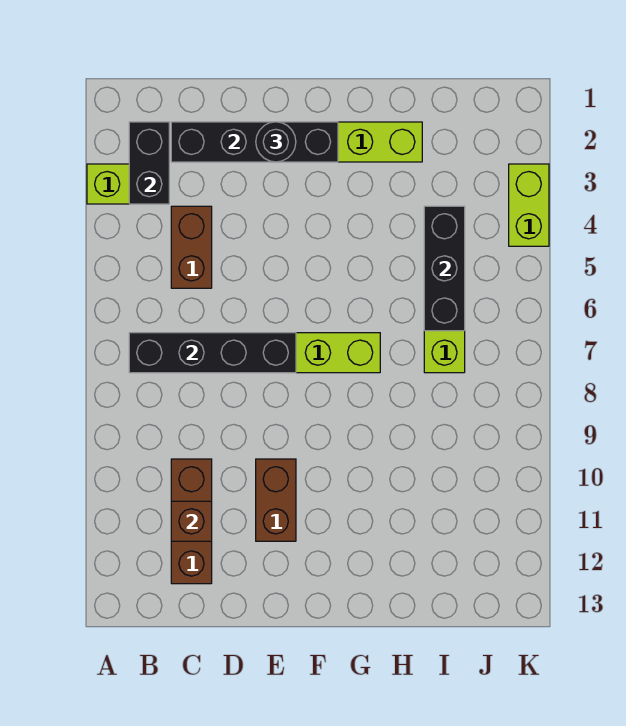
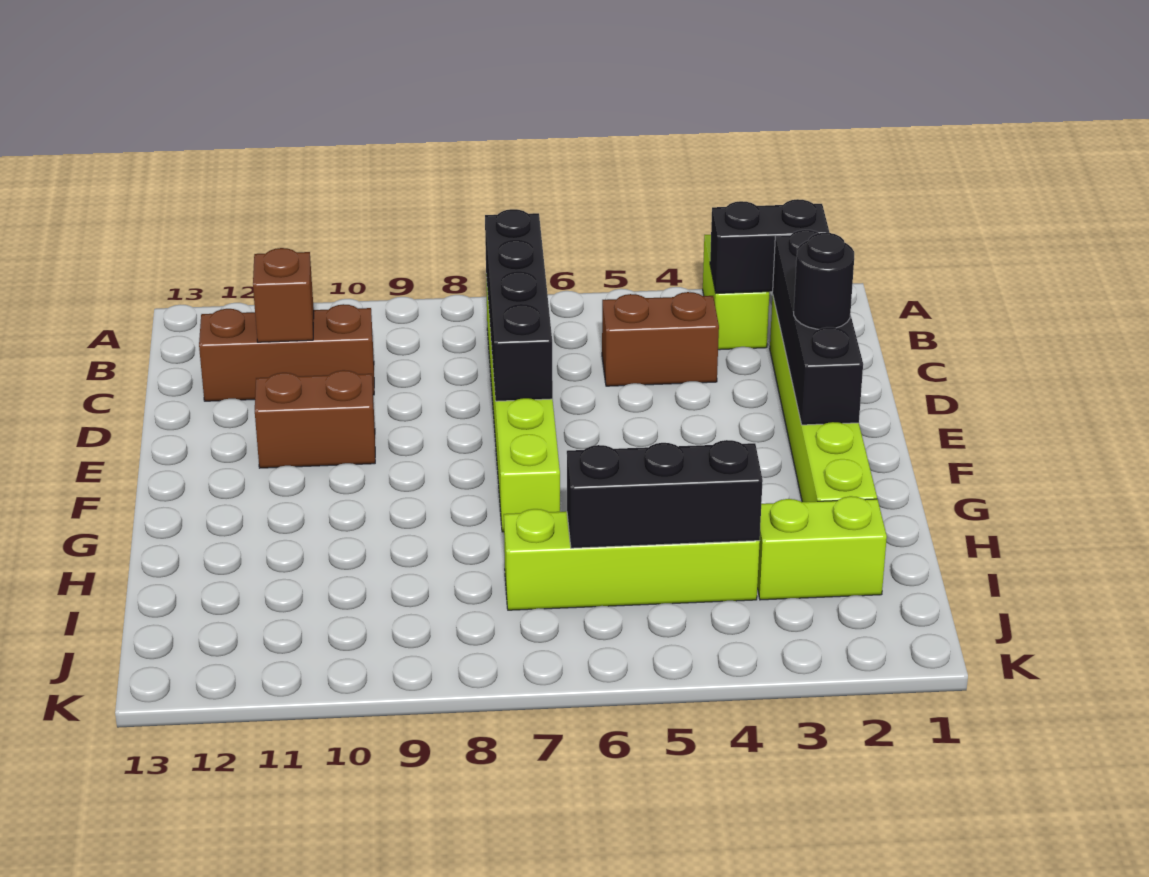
lime 1x2 brick [509,164,549,246] -> lime 1x2 brick moved to [757,496,887,600]

